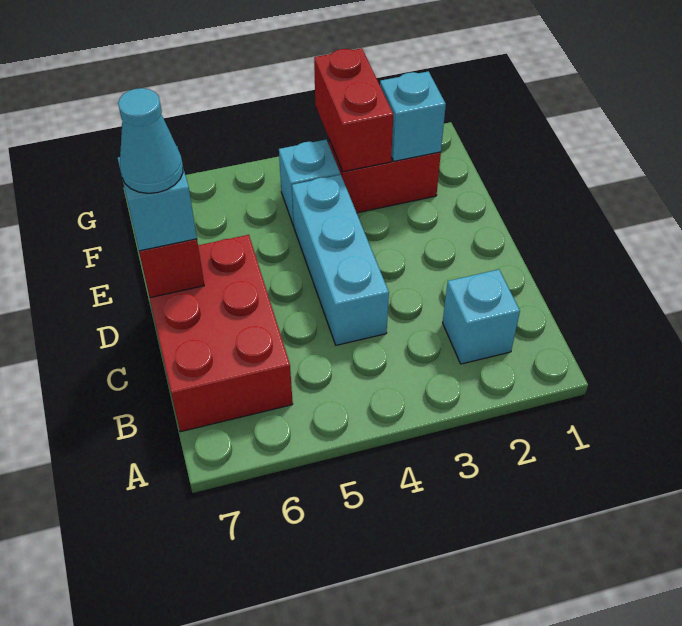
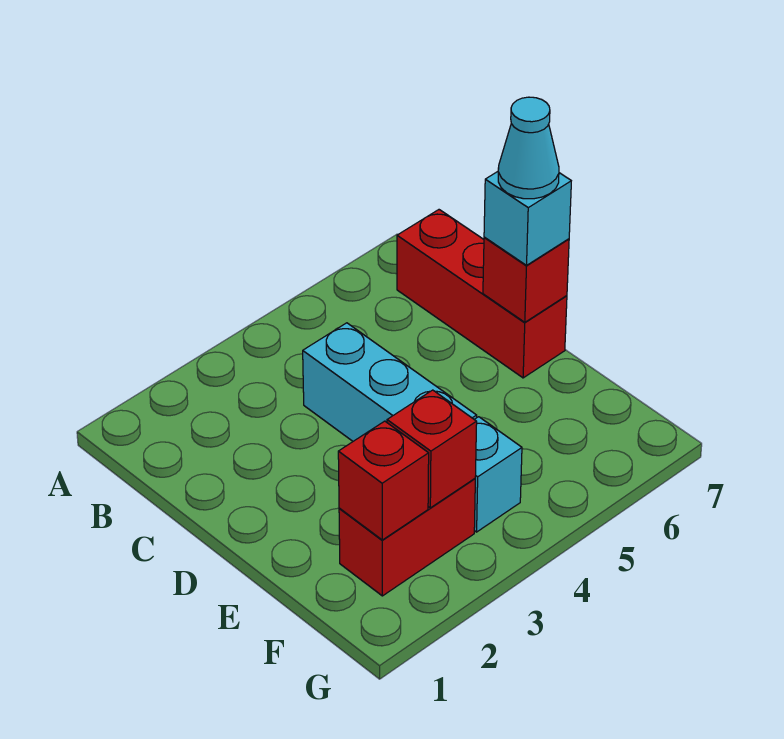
cyan 1x1 brick [443,269,520,364] -> none
red 2x3 brick [150,235,293,432] -> red 1x3 brick [397,210,567,378]
cyan 1x1 brick [380,71,446,161] -> red 1x1 brick [338,421,429,540]
red 1x2 brick [314,48,393,172] -> red 1x1 brick [387,390,477,508]

